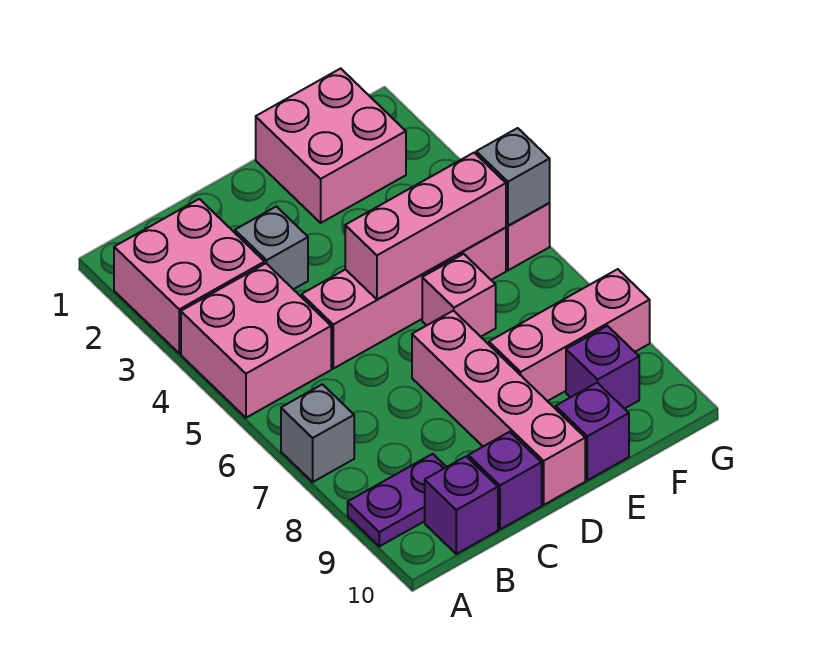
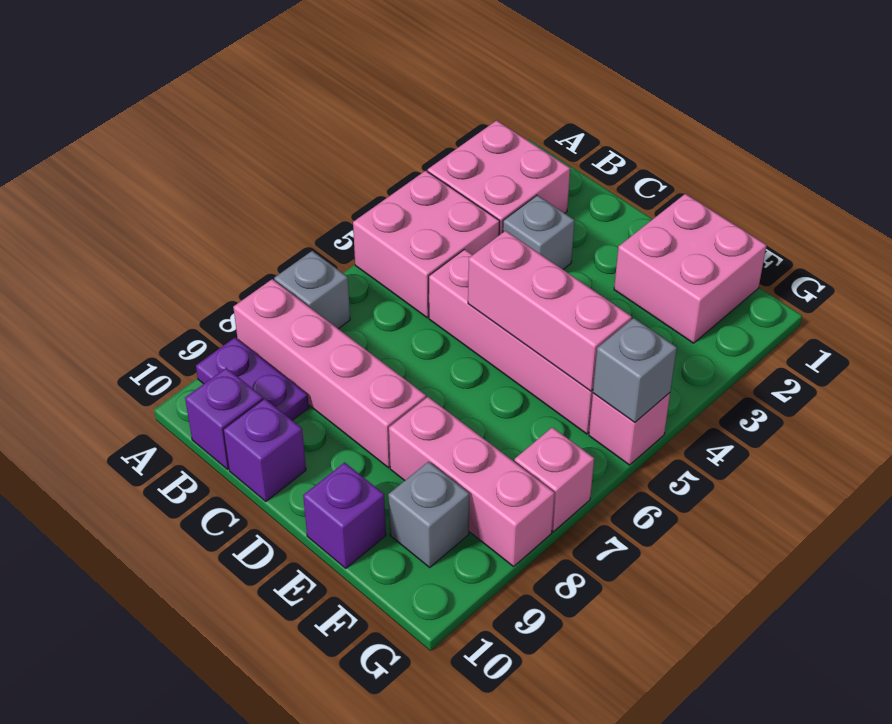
pink 1x4 brick [412,311,585,505] -> pink 1x4 brick turned to [233,279,426,468]
pink 1x1 brick [422,254,496,337] -> pink 1x1 brick moved to [514,427,594,532]
purple 1x1 brick [566,326,639,409] -> grey 1x1 brick [388,462,469,567]

